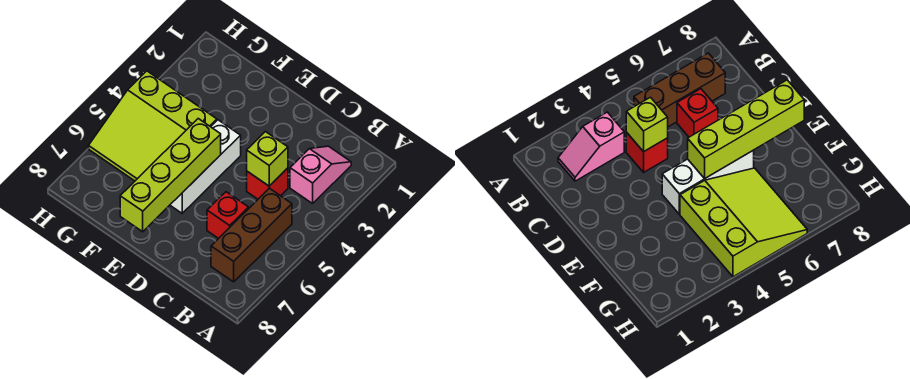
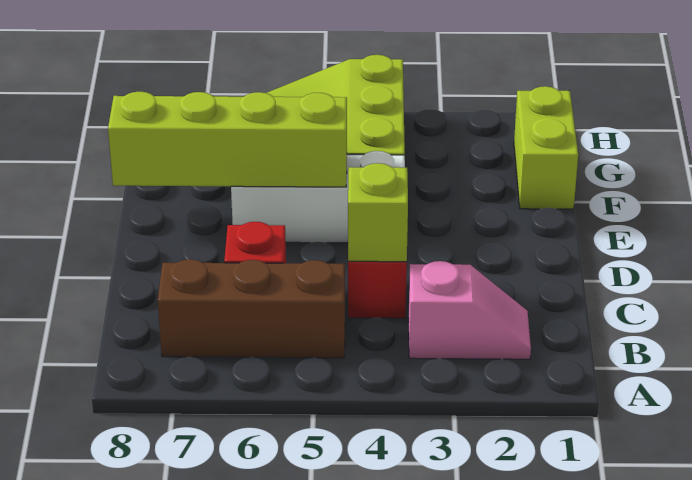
none -> lime 1x2 brick [514,86,578,209]

